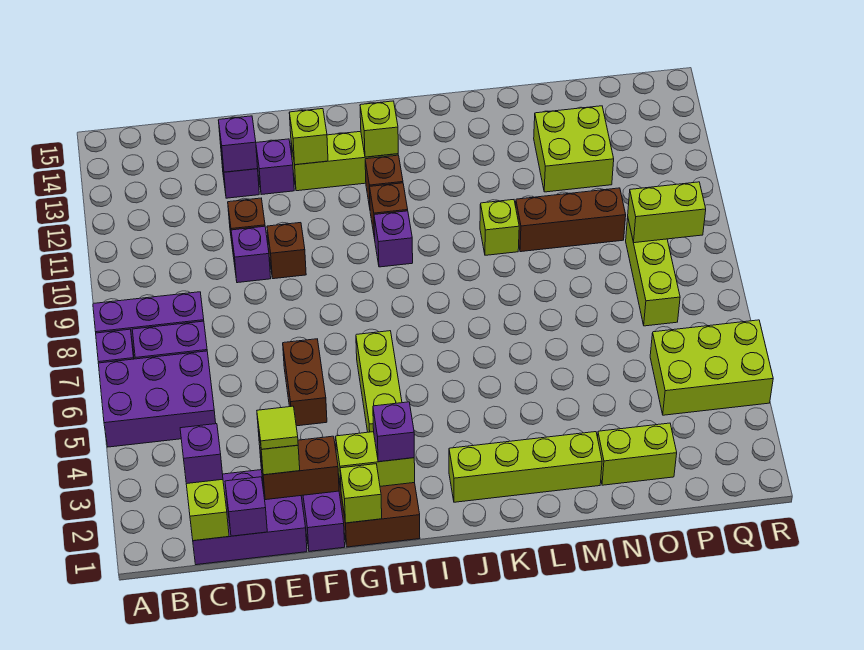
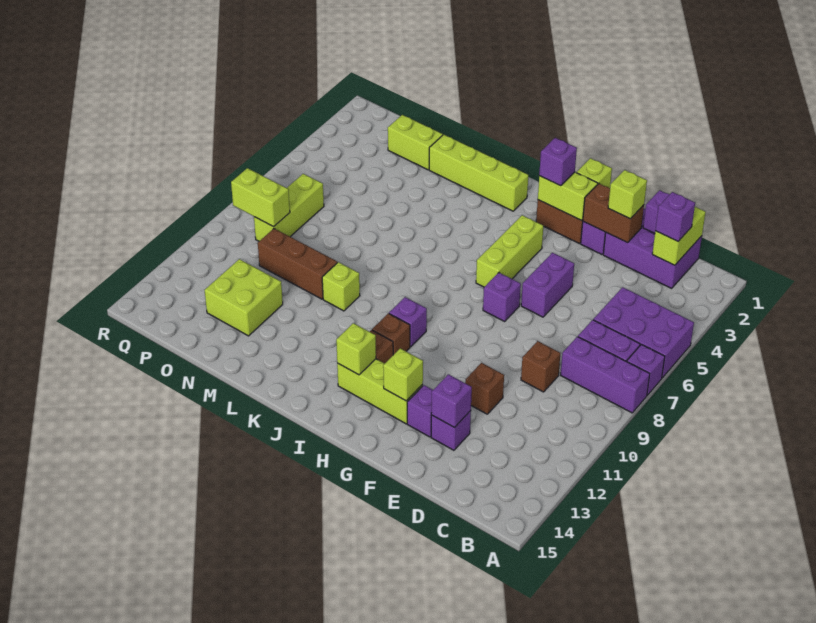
lime 1x1 tile [257,406,298,449] -> none
purple 1x1 brick [231,226,271,283] -> purple 1x1 brick moved to [483,273,521,321]
brown 1x2 brick [283,339,327,426] -> purple 1x2 brick [521,253,574,317]
brown 1x1 brick [267,223,306,279] -> brown 1x1 brick moved to [521,341,560,392]
lime 2x3 brick [650,320,773,415] -> none

